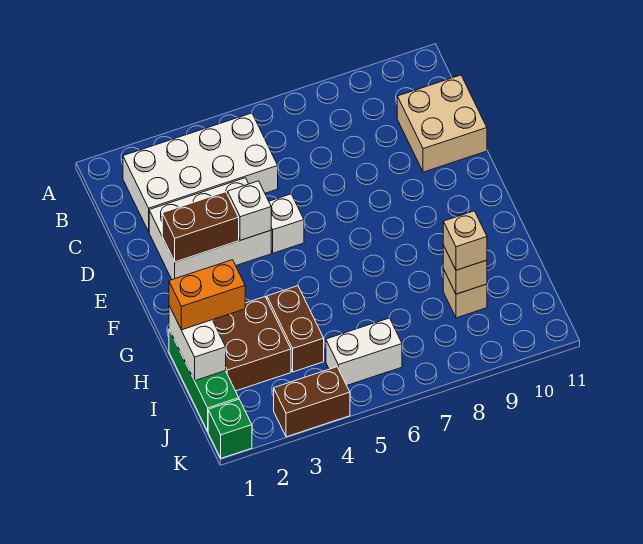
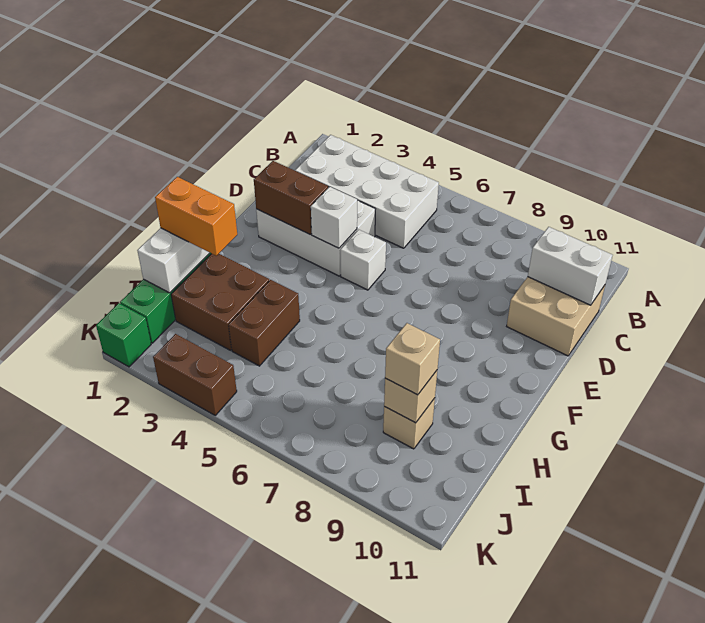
white 1x2 brick [326,318,402,385] -> white 1x2 brick moved to [528,227,612,305]

